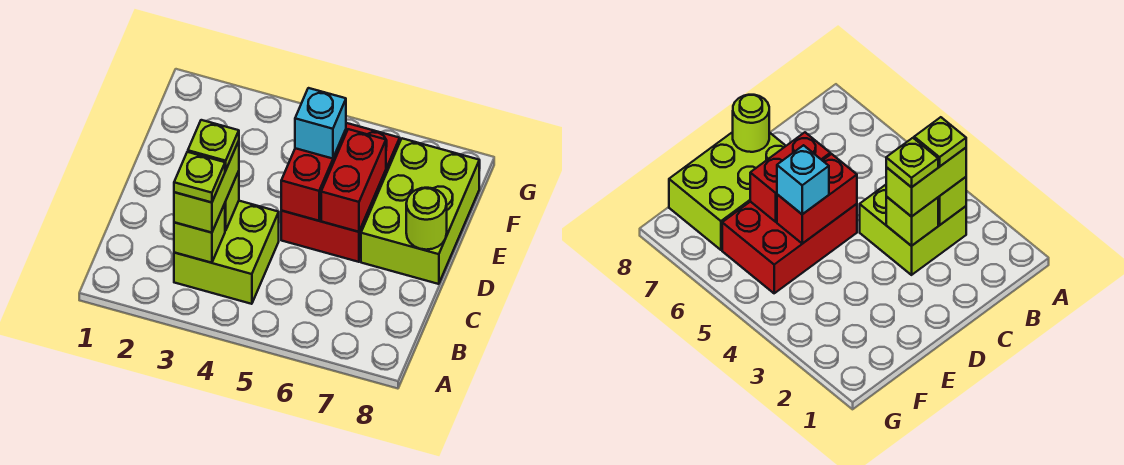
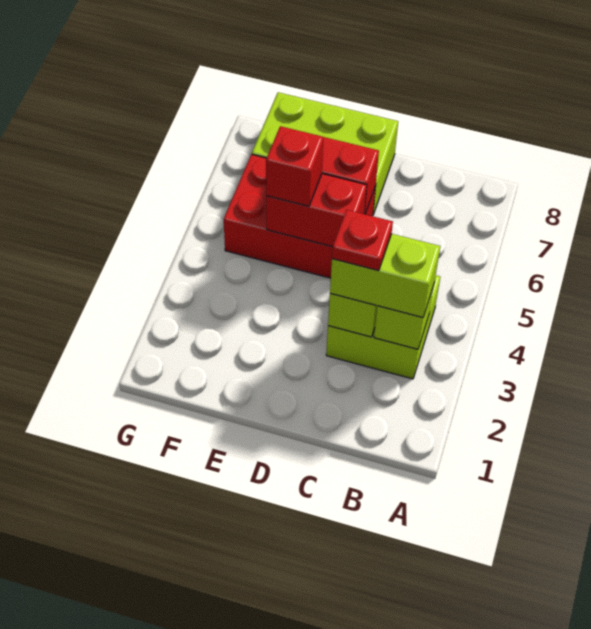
lime 1x1 plate [174,152,225,202] -> none
lime 1x1 plate [188,120,239,170] -> red 1x1 plate [332,210,393,271]
lime 1x1 round brick [406,188,447,250] -> none
cyan 1x1 brick [295,88,346,159] -> red 1x1 brick [266,126,324,206]

